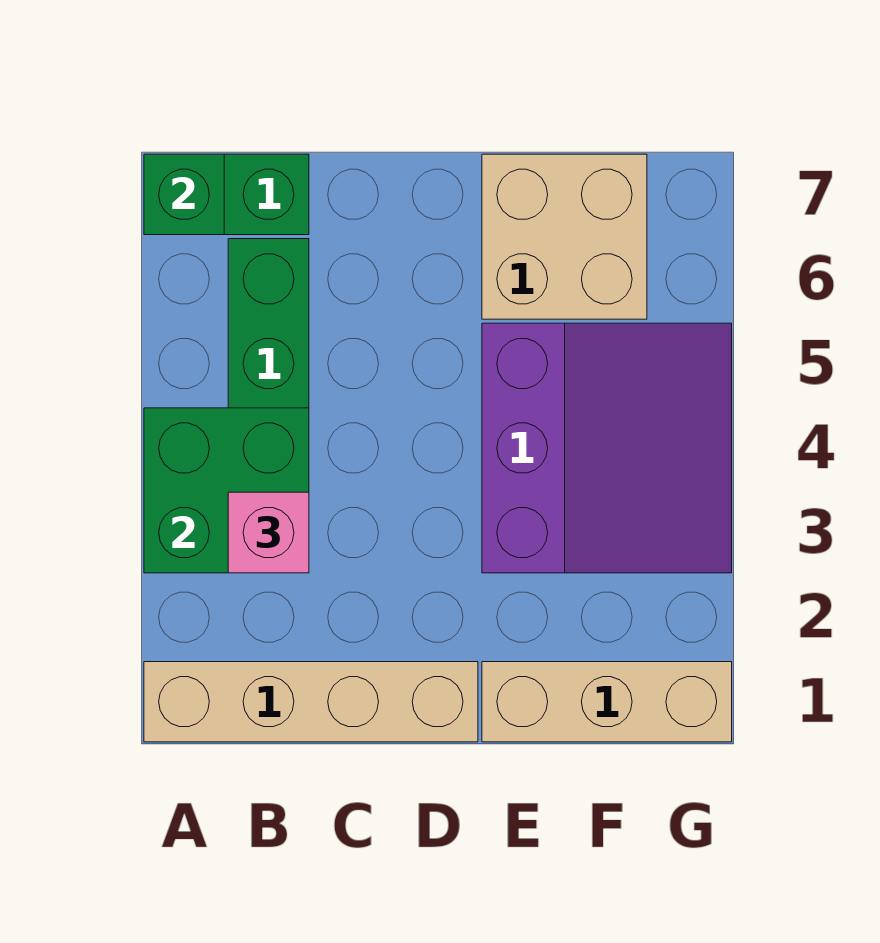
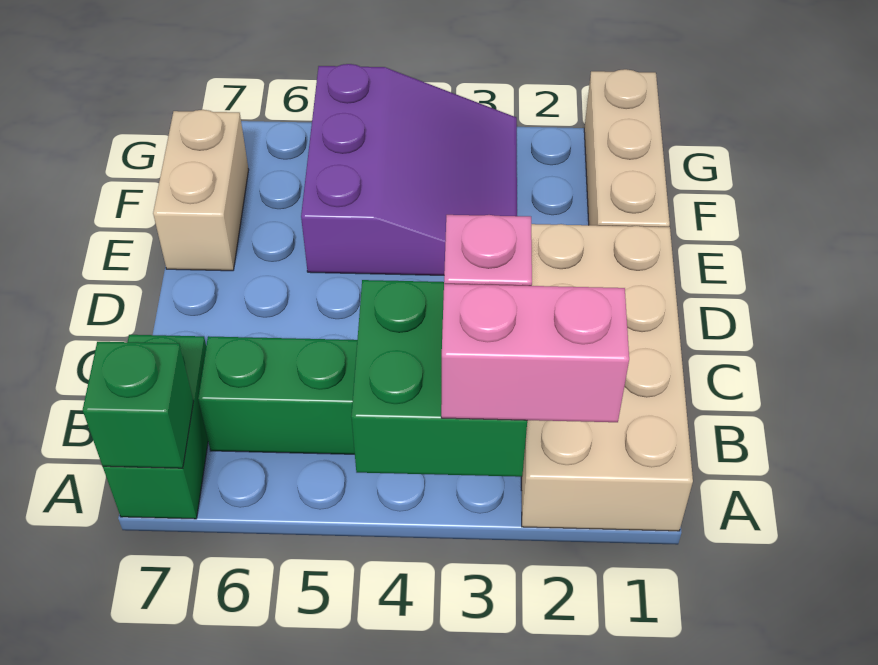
tan 1x4 brick [144,662,478,742] -> tan 2x4 brick [521,224,693,531]
none -> pink 1x2 brick [441,284,629,422]
purple 3x3 slope [482,323,732,573] -> purple 3x3 slope turned to [301,64,517,275]
tan 2x2 brick [482,154,647,319] -> tan 1x2 brick [153,110,249,271]

